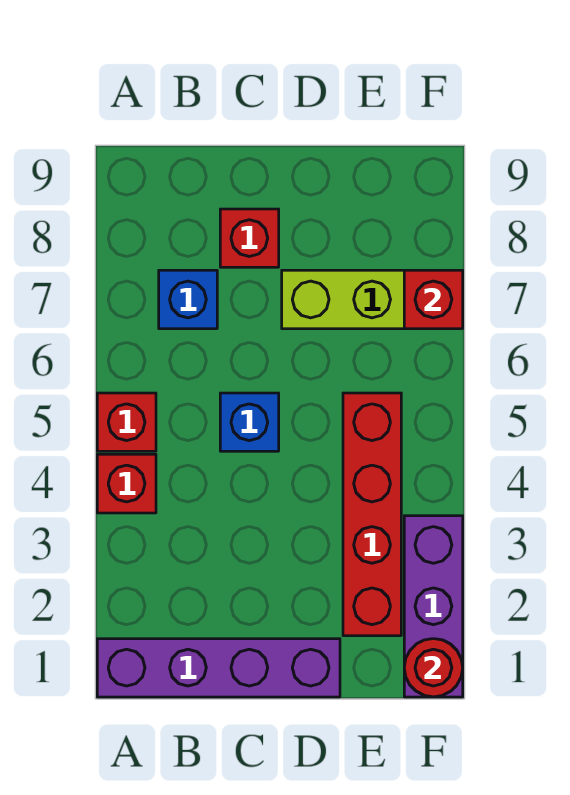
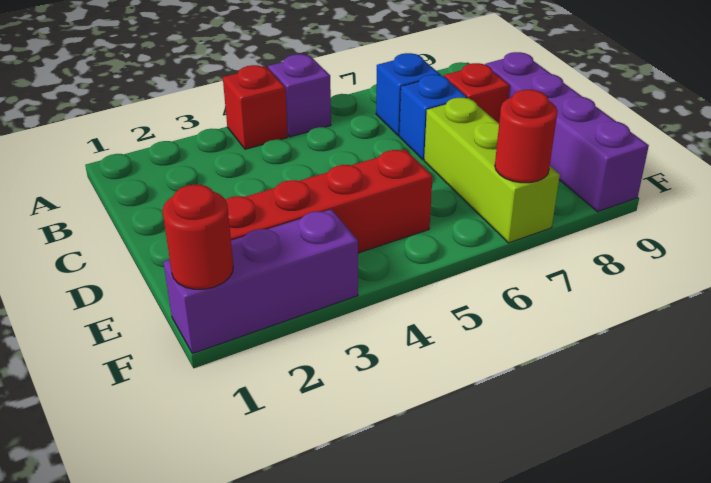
purple 1x4 brick [97,639,340,697] -> purple 1x4 brick moved to [485,52,649,212]
red 1x1 brick [97,393,156,451] -> purple 1x1 brick [268,54,331,137]
blue 1x1 brick [220,393,279,451] -> blue 1x1 brick moved to [399,75,467,160]
red 1x1 brick [404,270,463,329] -> red 1x1 round brick [495,90,557,183]

